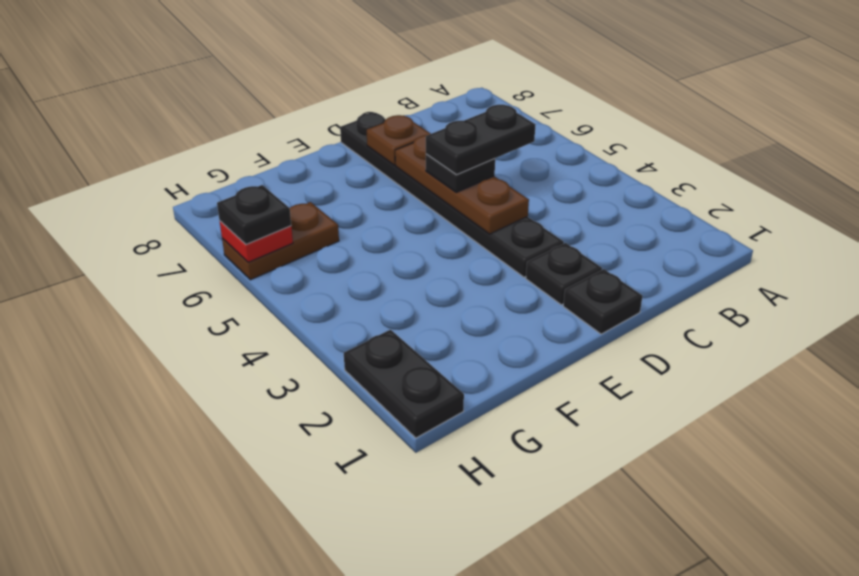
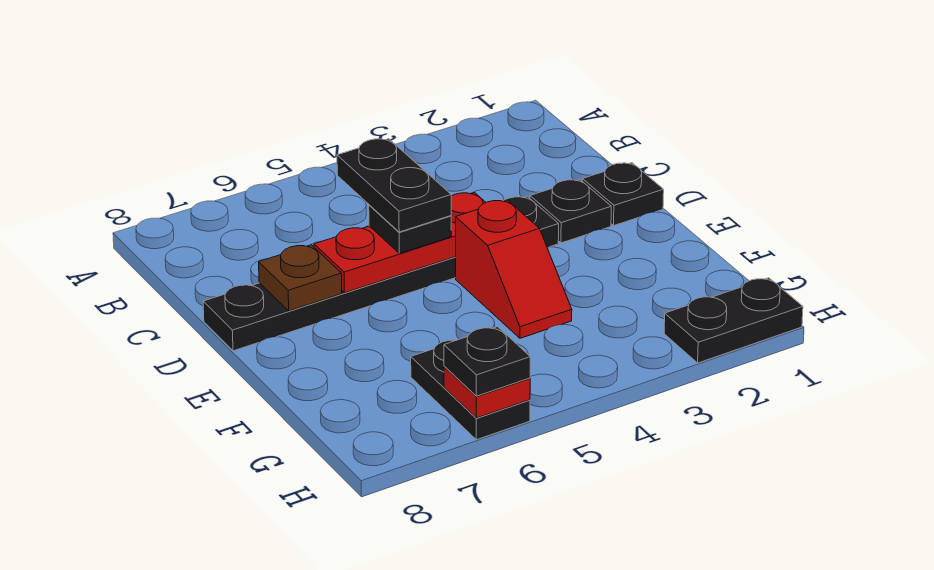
brown 1x3 plate [395,135,529,234] -> red 1x3 plate [314,193,486,293]
none -> red 1x2 slope [456,200,572,338]
brown 1x2 plate [222,202,339,280] -> black 1x2 plate [411,340,530,440]

